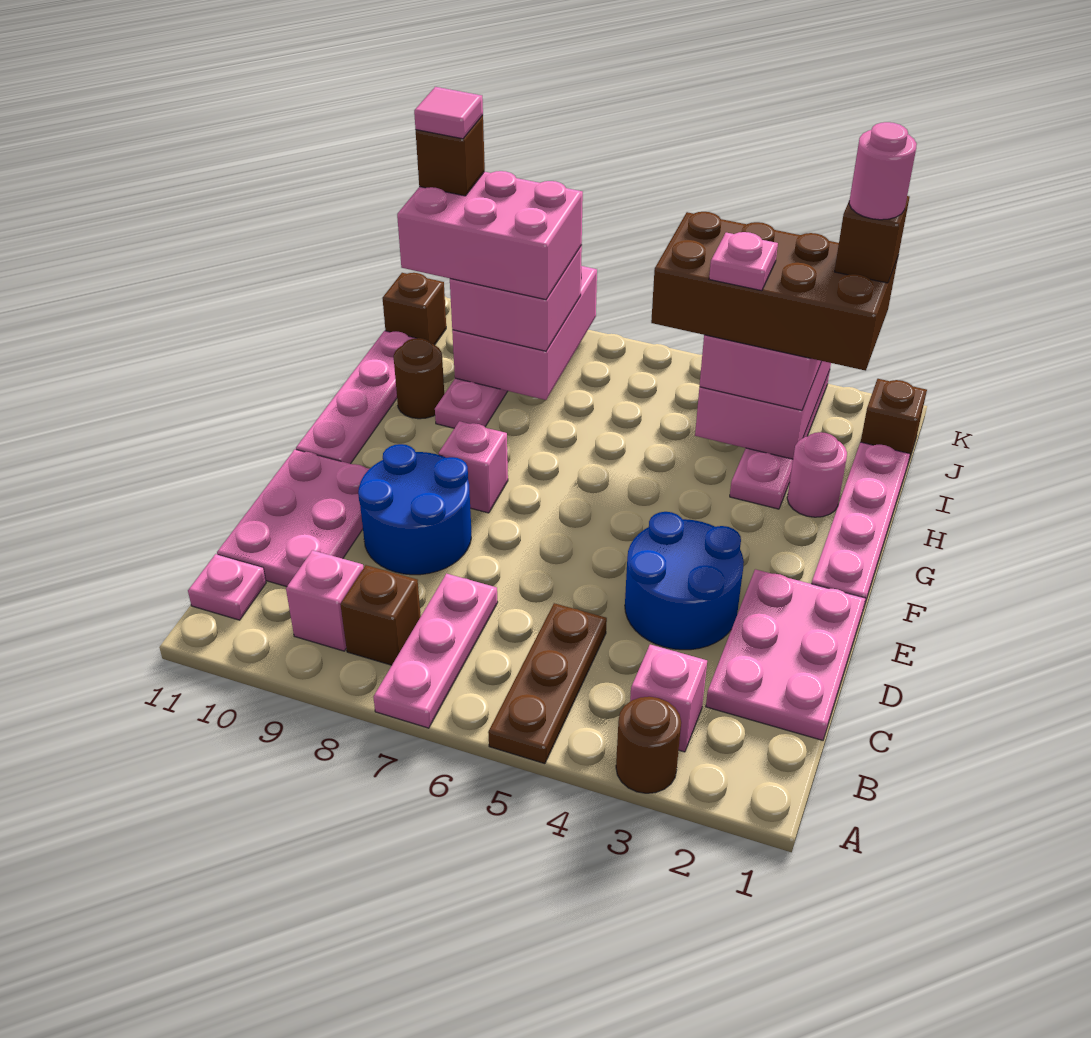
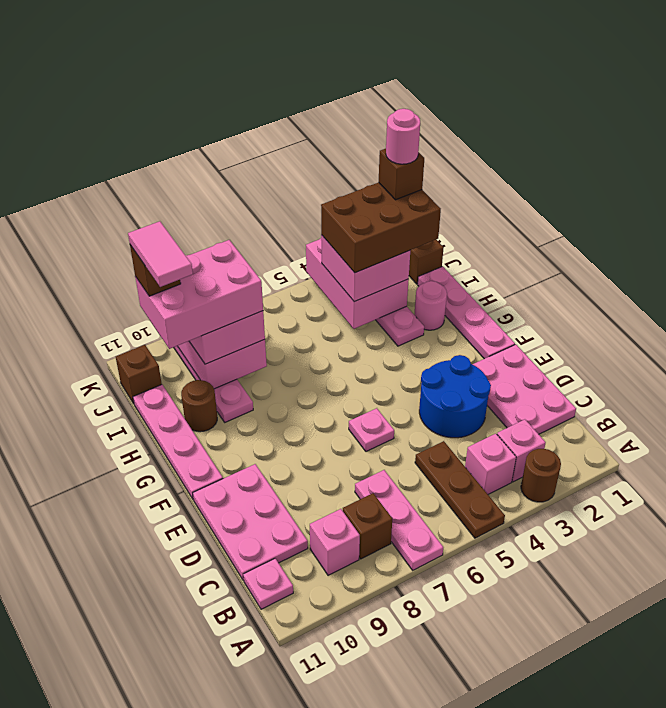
blue 2x2 round brick [358,444,471,575] -> none
pink 1x1 brick [439,421,508,513] -> pink 1x1 brick moved to [465,434,516,494]
brown 2x4 brick [651,212,898,371] -> brown 2x3 brick [321,182,441,273]
pink 1x1 plate [709,232,778,291] -> pink 1x1 plate moved to [349,408,394,451]
pink 1x1 tile [414,87,483,139] -> pink 1x2 tile [128,221,193,287]

